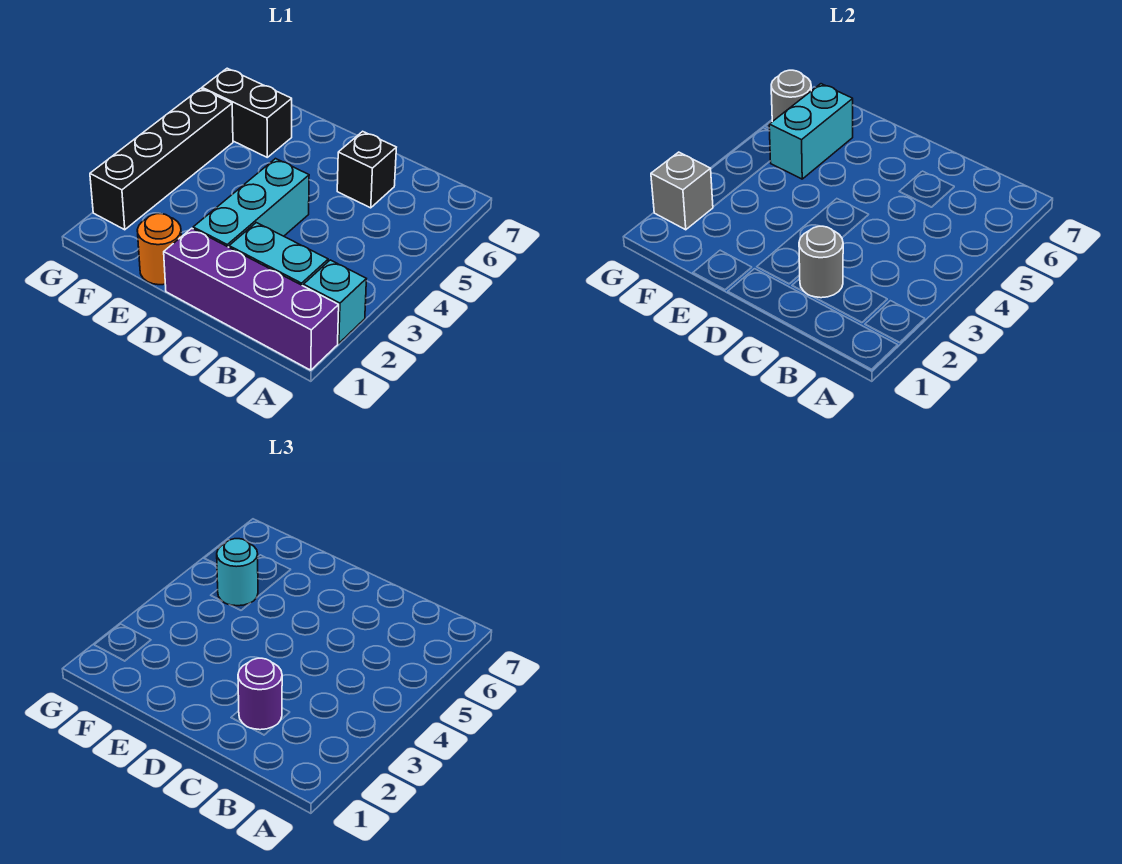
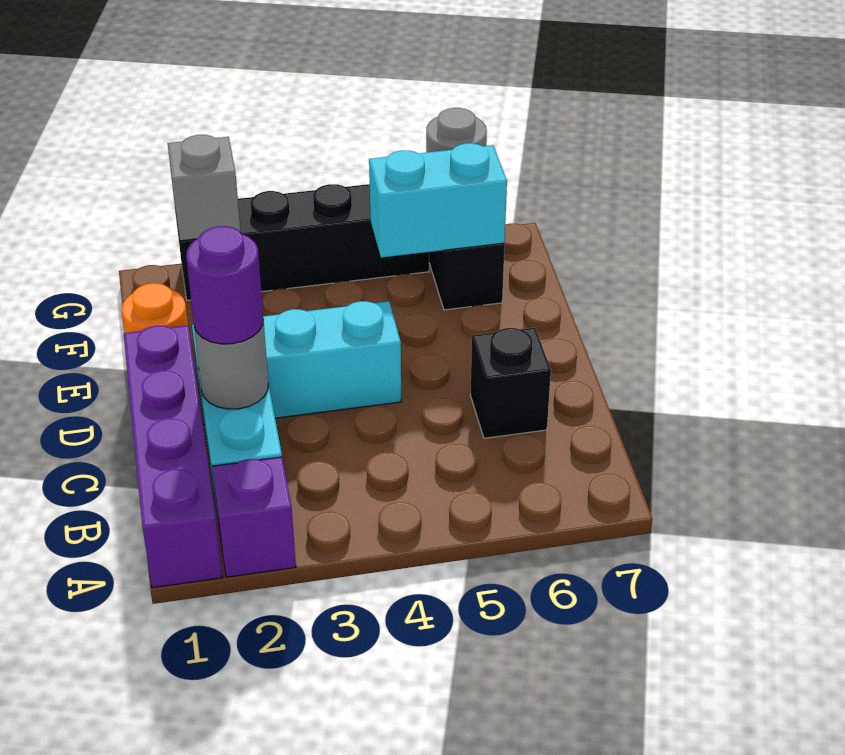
cyan 1x1 brick [303,260,366,343] -> purple 1x1 brick [212,457,296,577]
cyan 1x1 round brick [217,539,258,606] -> none

